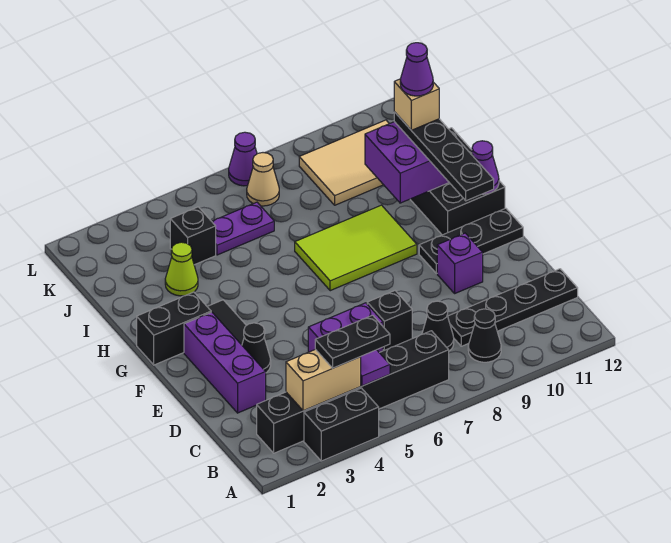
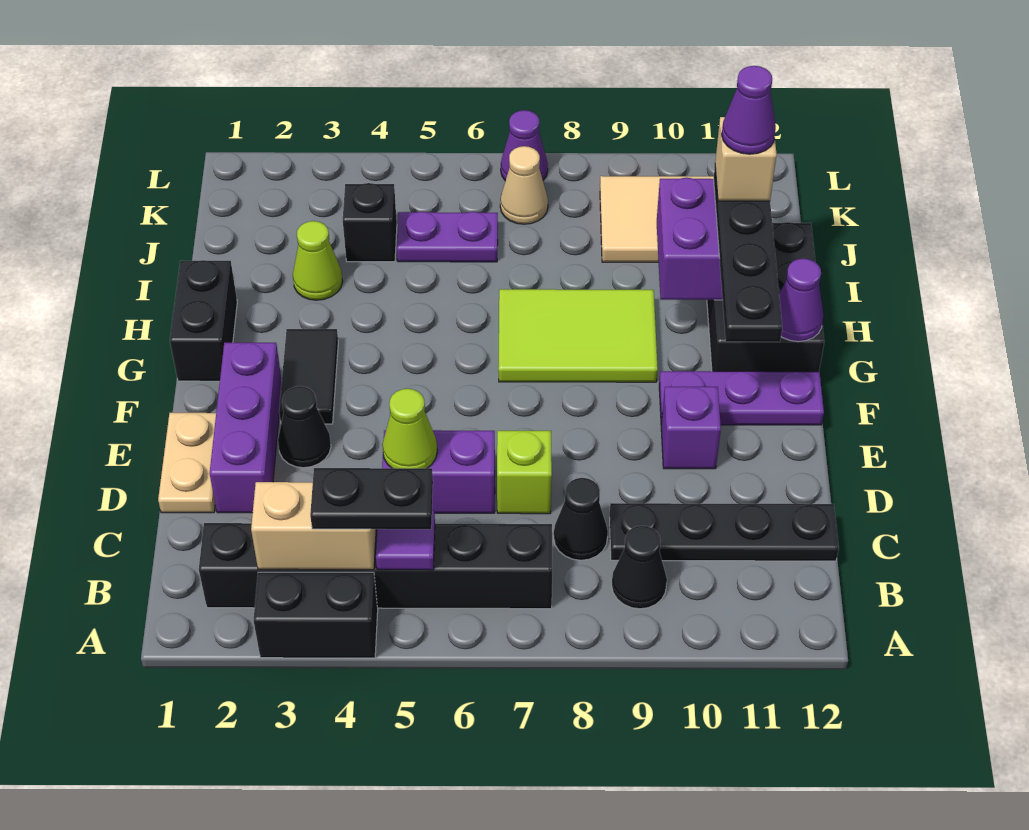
none -> tan 1x2 plate [158,413,216,513]
none -> lime 1x1 cone [382,389,437,468]
black 1x1 brick [367,291,412,350] -> lime 1x1 brick [497,431,552,514]
black 1x3 plate [419,208,523,274] -> purple 1x3 plate [659,371,824,425]
black 1x2 brick [137,292,211,365] -> black 1x2 brick turned to [170,260,237,381]

